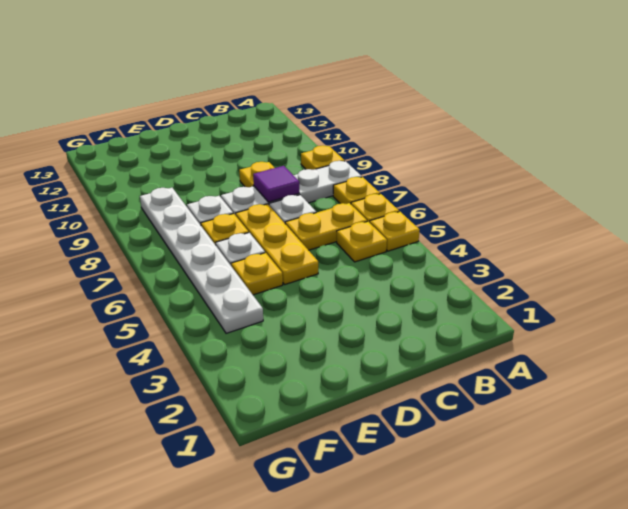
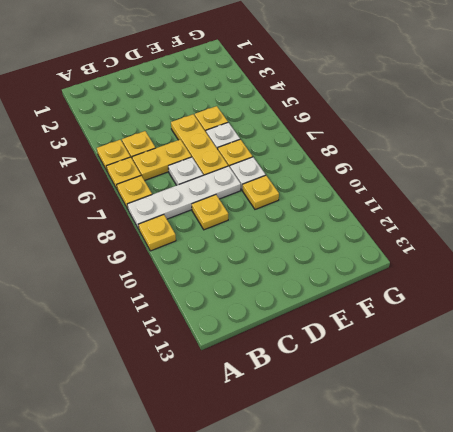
purple 1x1 tile [253,166,299,202] -> none
none -> yellow 1x1 plate [242,175,279,209]
white 1x6 plate [140,188,263,333] -> none

